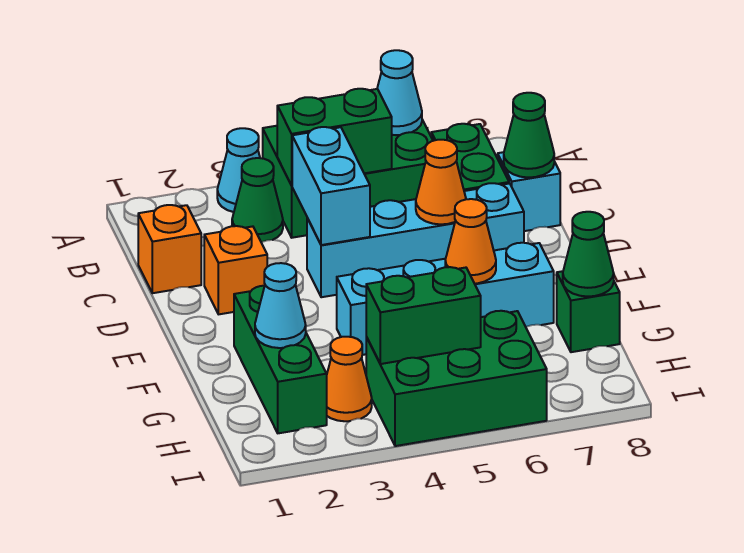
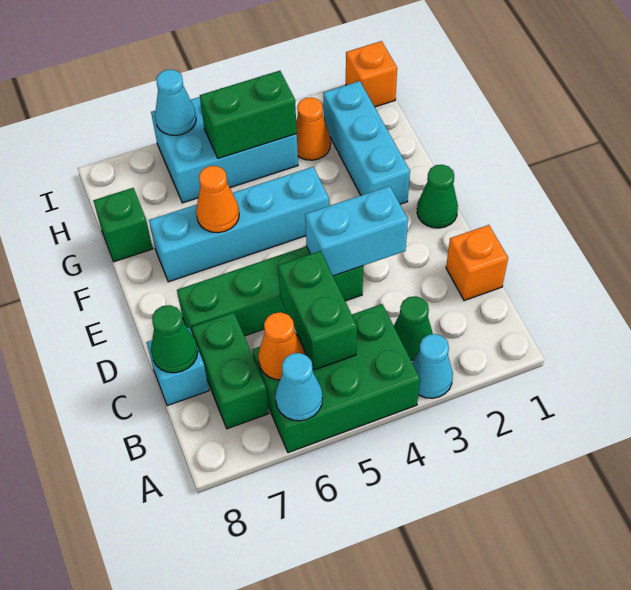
green 1x2 brick [277,89,392,185] -> green 1x2 brick turned to [278,251,357,370]
cyan 1x2 brick [292,127,370,245] -> cyan 1x2 brick turned to [305,186,408,276]
orange 1x1 brick [204,226,267,314] -> orange 1x1 brick moved to [346,41,397,107]
cyan 1x4 brick [307,183,524,297] -> green 1x4 brick [177,246,363,336]
orange 1x1 cone [416,140,466,224] -> orange 1x1 cone moved to [258,312,304,380]
green 1x3 brick [234,286,327,433] -> cyan 1x3 brick [323,81,410,204]
cyan 1x1 cone [255,263,306,348] -> cyan 1x1 cone moved to [155,70,196,135]
green 1x1 cone [563,212,614,297] -> green 1x1 cone moved to [417,165,458,228]
green 2x3 brick [366,311,547,446] -> cyan 2x3 brick [151,97,298,203]

